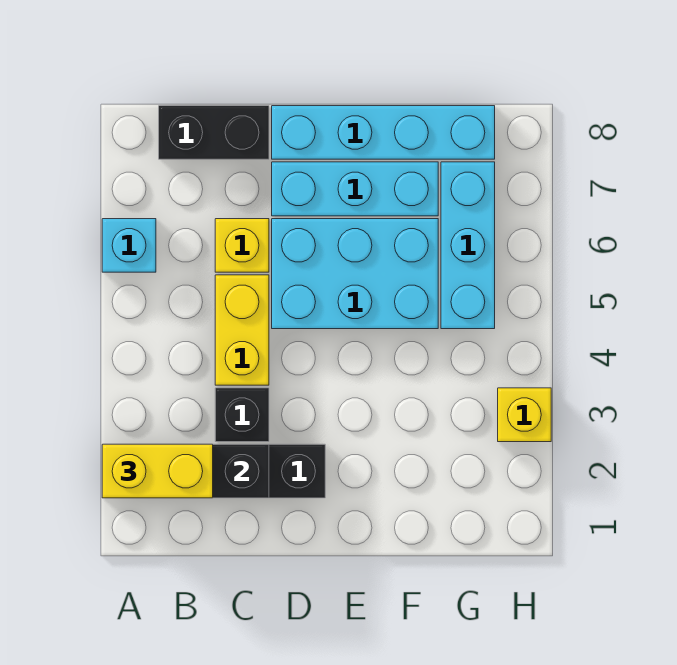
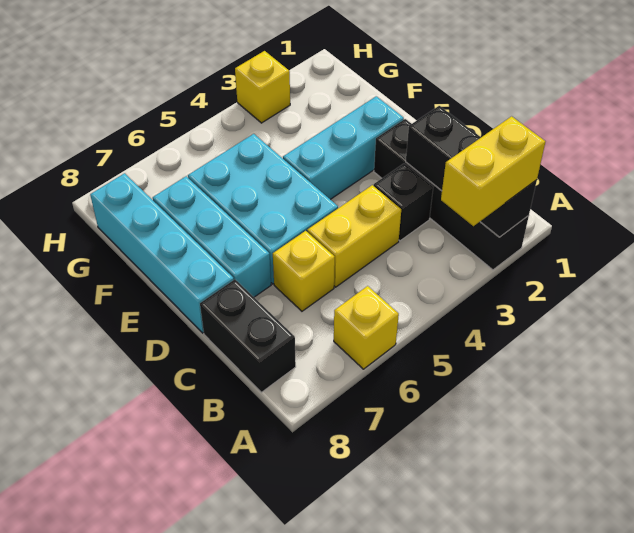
yellow 1x2 brick [102,444,213,498] -> yellow 1x2 brick turned to [441,116,545,226]
cyan 1x1 brick [102,219,156,272] -> yellow 1x1 brick [334,286,399,369]
cyan 1x3 brick [441,162,495,329] -> cyan 1x3 brick moved to [283,96,404,199]

